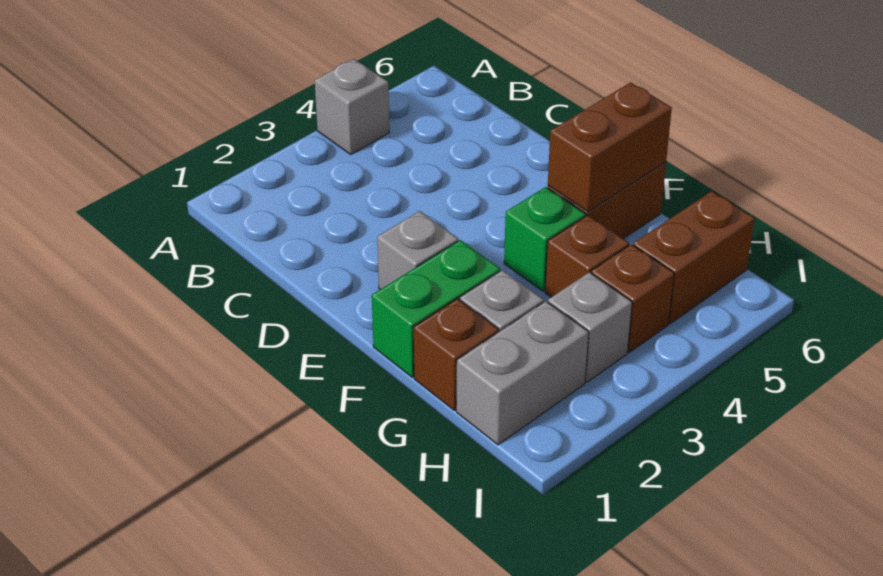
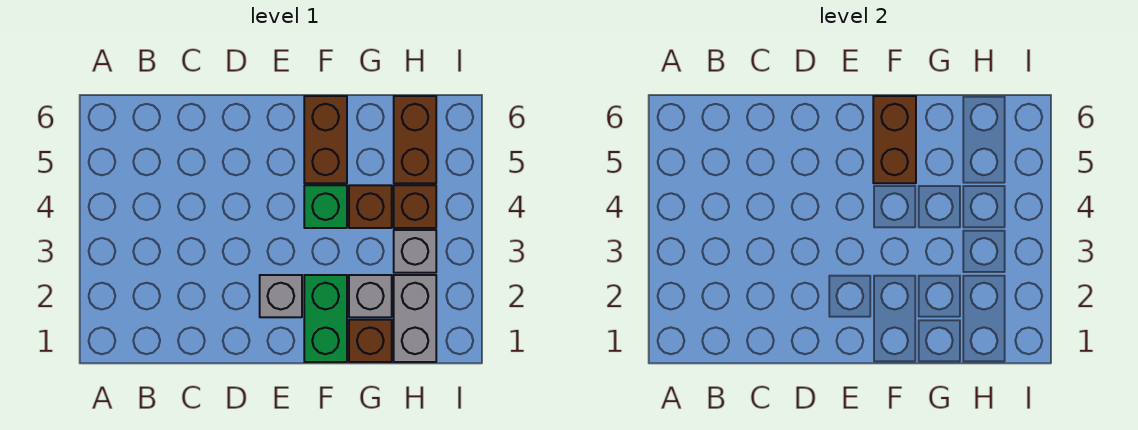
grey 1x1 brick [315,59,389,154] -> none

